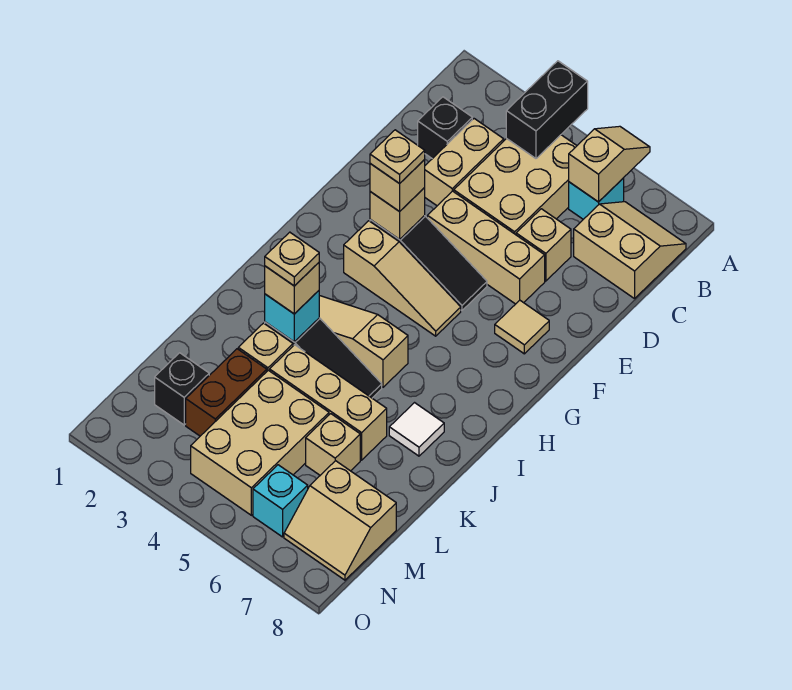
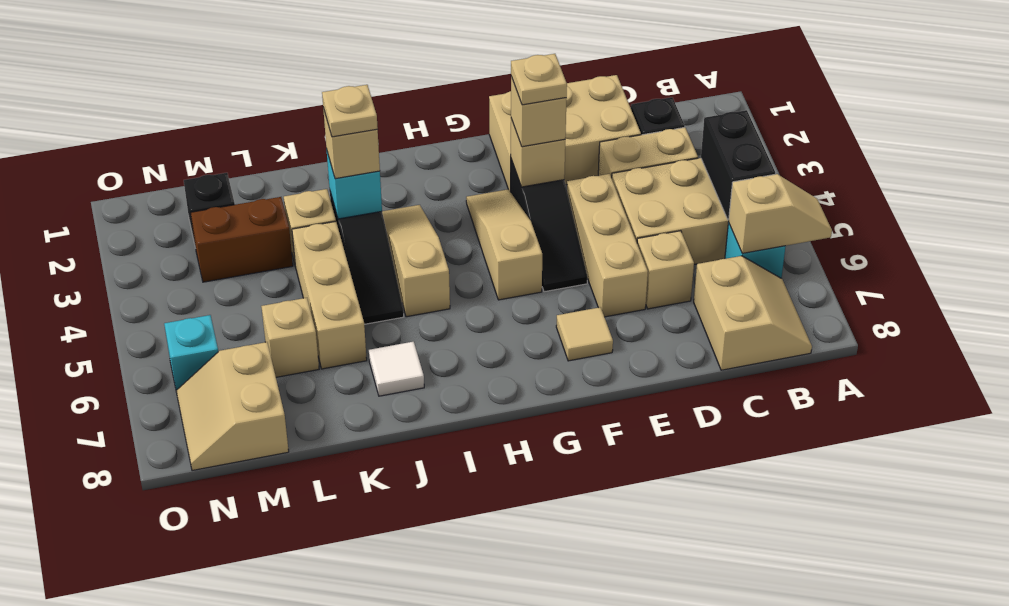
black 1x2 brick [506,61,588,158] -> black 1x2 brick turned to [701,110,775,220]
tan 1x3 slope [344,221,461,336] -> tan 1x3 slope turned to [466,189,542,300]
tan 2x3 brick [191,370,329,515] -> tan 2x3 brick moved to [489,75,641,192]

